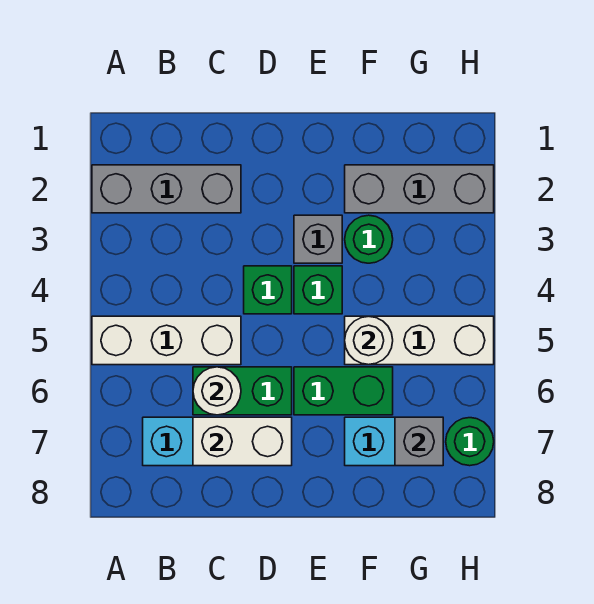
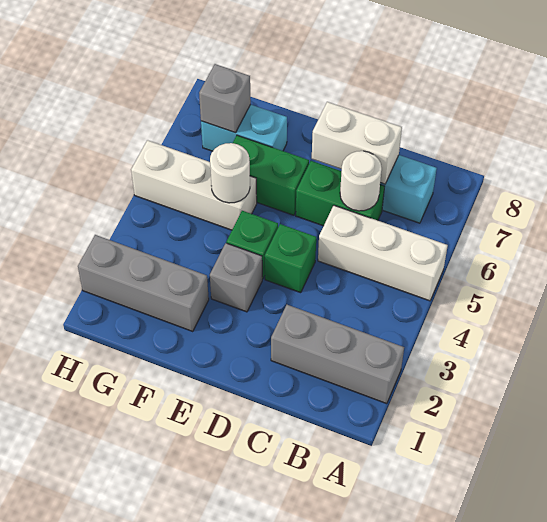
green 1x1 round brick [345,215,393,263] -> none
green 1x1 round brick [446,418,494,466] -> none

